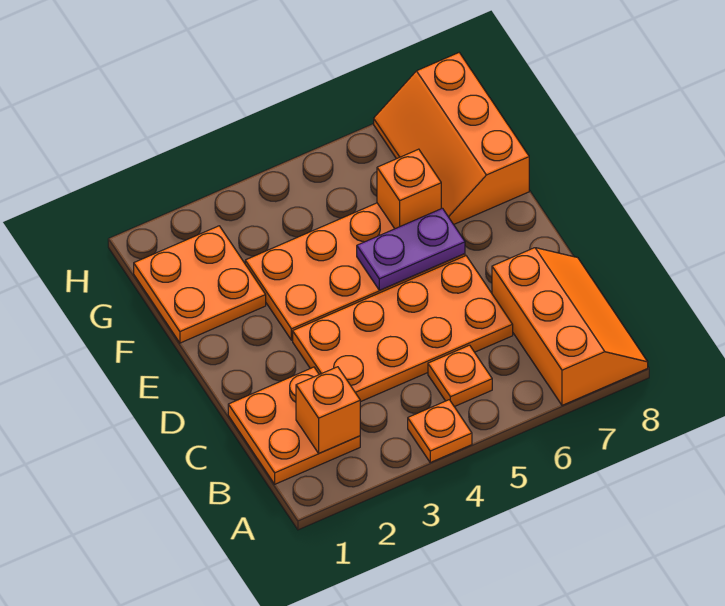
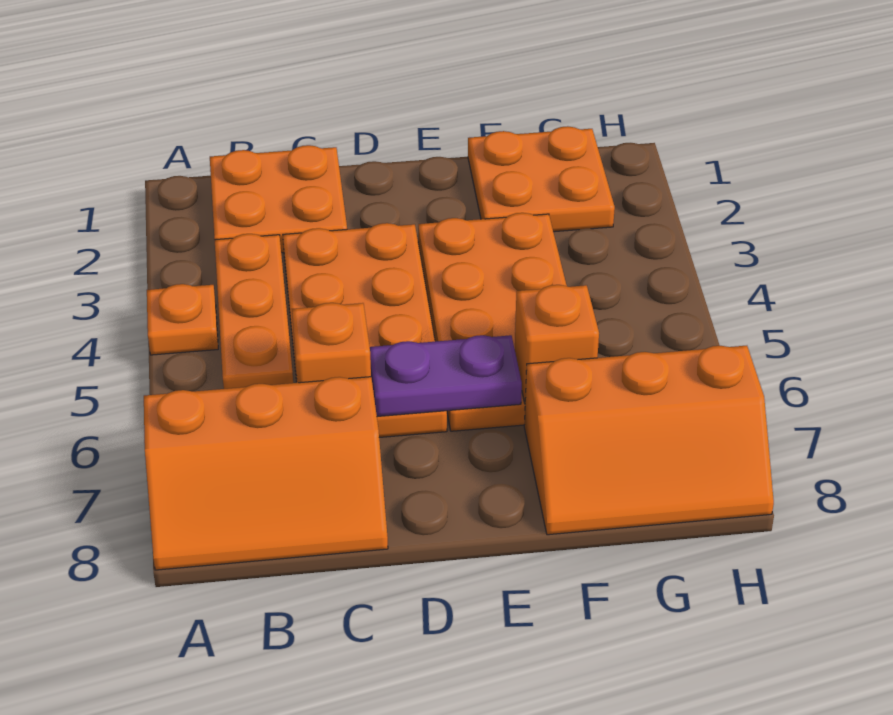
orange 1x1 brick [296,367,360,453] -> orange 1x1 brick moved to [292,303,371,383]
orange 1x1 plate [428,345,492,407] -> orange 1x3 plate [215,234,293,389]
purple 1x2 plate [357,208,465,290] -> purple 1x2 plate turned to [370,335,522,417]
orange 2x3 slope [374,53,529,225] -> orange 2x3 slope turned to [524,346,774,535]

